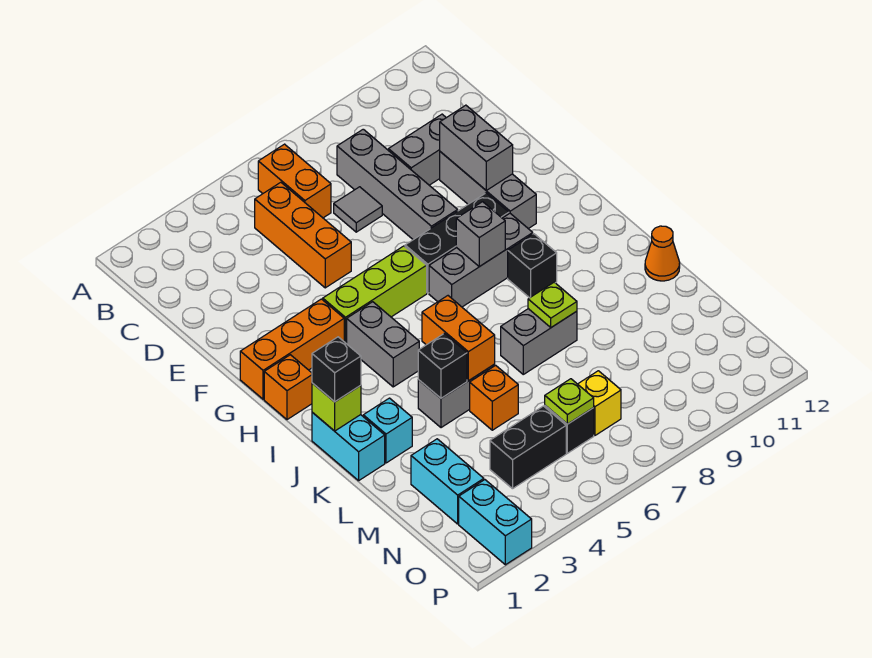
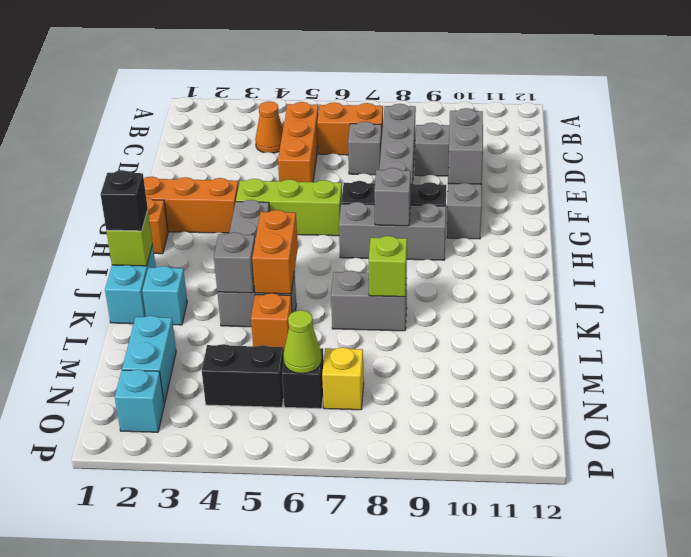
orange 1x2 brick [258,144,331,218] -> orange 1x2 brick turned to [317,103,383,155]
grey 1x1 tile [334,187,382,232] -> grey 1x1 brick [348,121,382,175]
black 1x1 brick [508,234,557,298] -> none
black 1x1 brick [418,333,467,398] -> grey 1x1 brick [214,232,255,293]
lime 1x1 plate [528,282,577,327] -> lime 1x1 brick [369,236,407,297]
orange 1x1 cone [645,226,680,281] -> orange 1x1 cone moved to [255,101,283,153]
lime 1x1 plate [545,379,594,424] -> lime 1x1 cone [283,310,322,374]
cyan 1x2 brick [459,480,532,565] -> cyan 1x1 brick [115,369,164,432]

